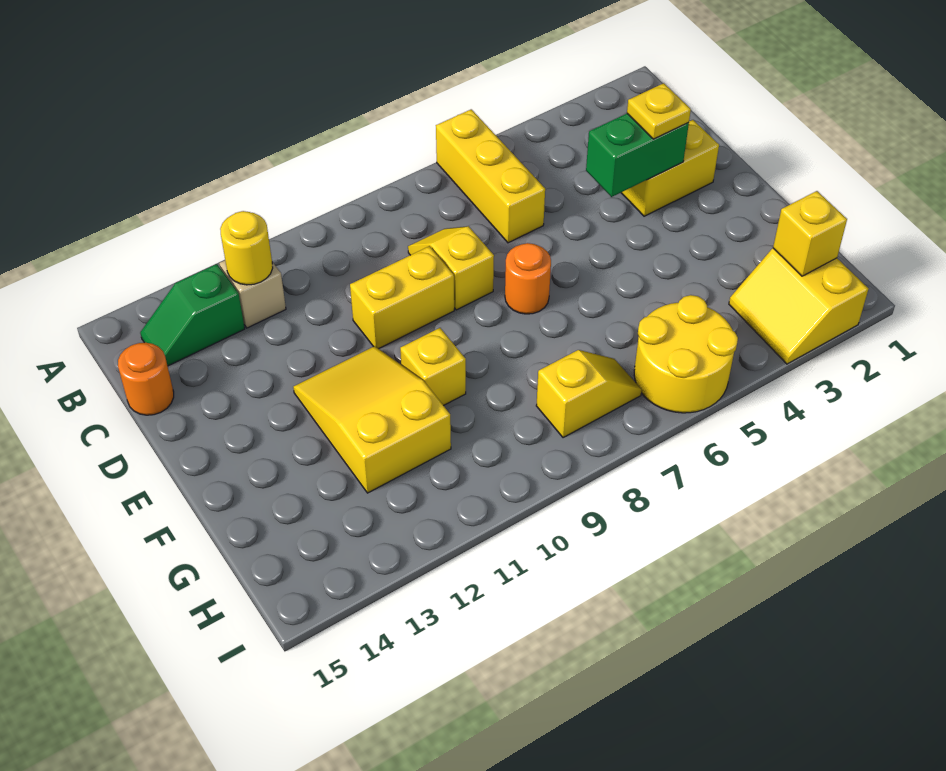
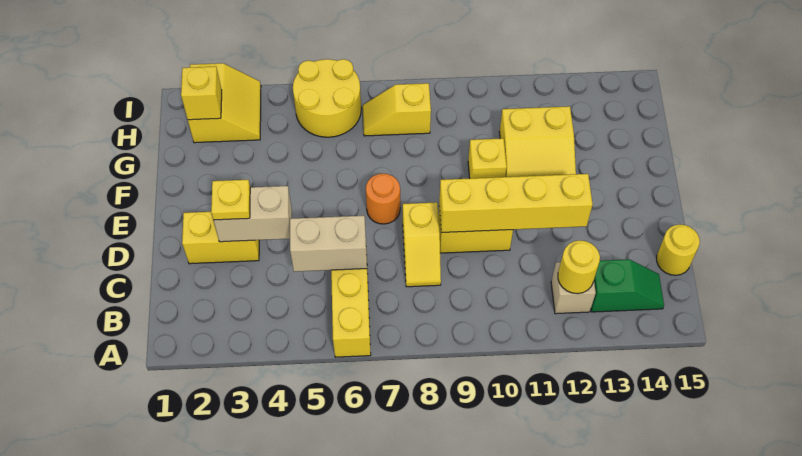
none -> tan 1x2 brick [290,216,367,272]
orange 1x1 round brick [118,343,174,415] -> yellow 1x1 round brick [657,224,700,275]
green 1x2 brick [586,114,689,197] -> tan 1x2 brick [213,186,292,242]
none -> yellow 1x4 brick [439,174,593,233]

